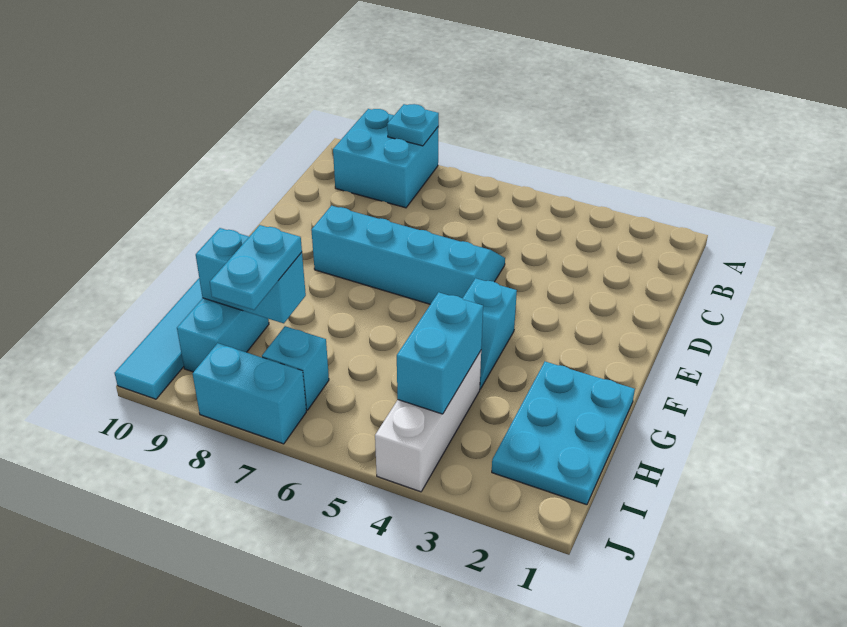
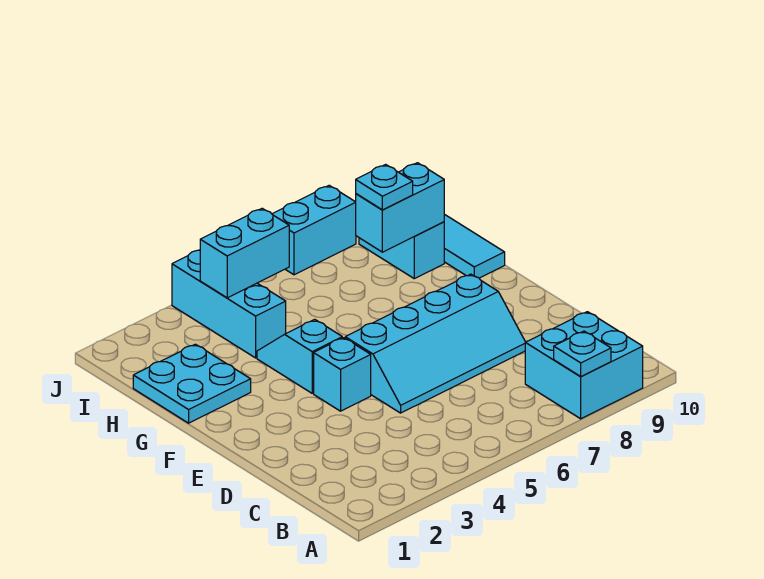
cyan 2x3 plate [492,362,635,505] -> cyan 2x2 plate [133,344,251,423]
white 1x3 brick [375,351,481,492] -> cyan 1x3 brick [172,250,286,358]
cyan 1x2 brick [397,292,483,414] -> cyan 1x2 brick turned to [200,208,289,298]
cyan 1x2 plate [210,225,302,310] -> cyan 1x1 plate [356,164,413,210]
cyan 1x1 brick [262,326,329,410] -> cyan 1x1 brick moved to [314,338,371,411]

